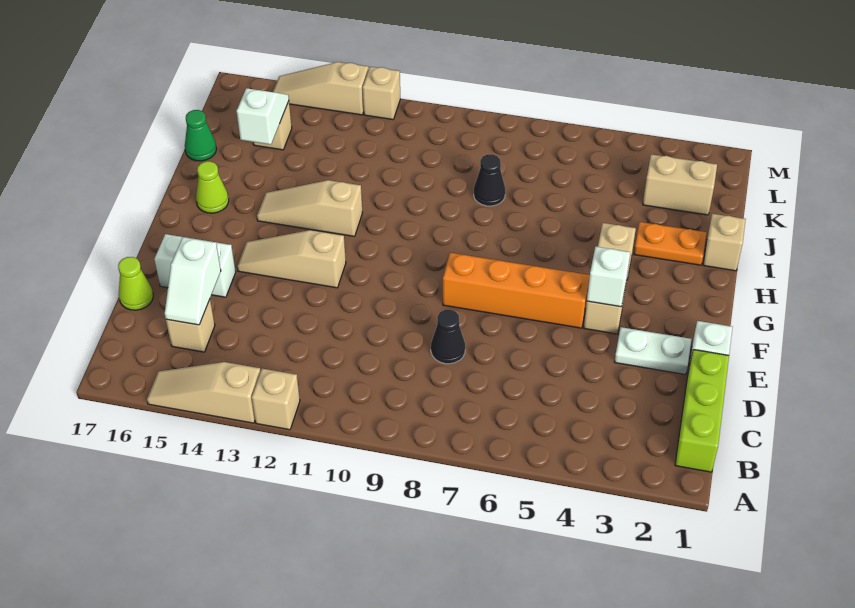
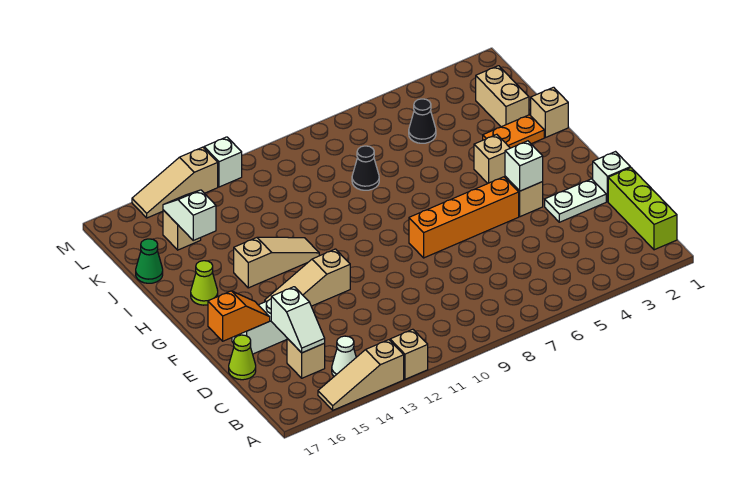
none -> white 1x1 cone [332,336,356,376]
black 1x1 cone [431,310,465,364] -> black 1x1 cone moved to [409,99,436,143]
none -> orange 1x2 slope [208,291,270,341]
tan 1x3 slope [257,180,362,236] -> tan 1x3 slope turned to [234,237,319,288]
tan 1x2 brick [643,154,717,215] -> tan 1x2 brick turned to [476,66,529,127]
tan 1x1 brick [363,67,400,119] -> white 1x1 brick [204,137,242,187]

